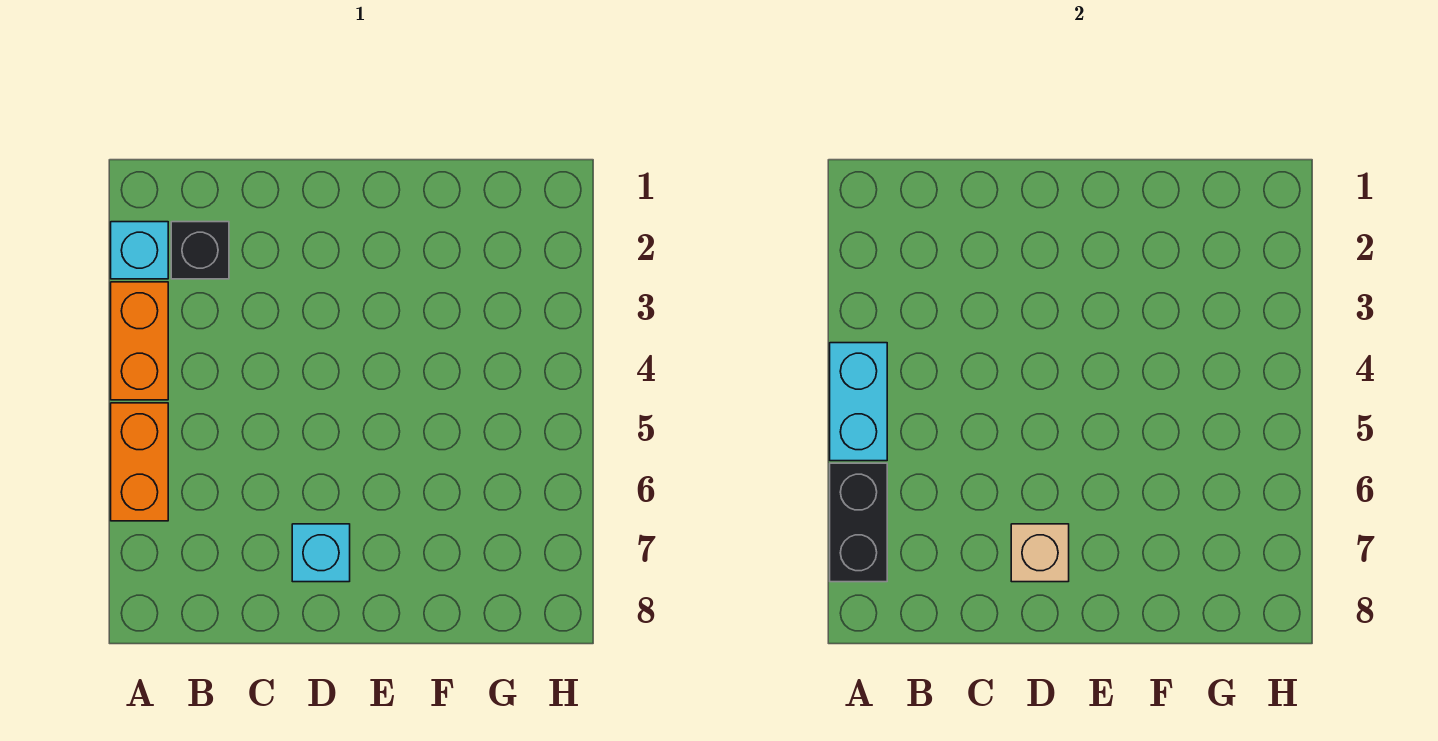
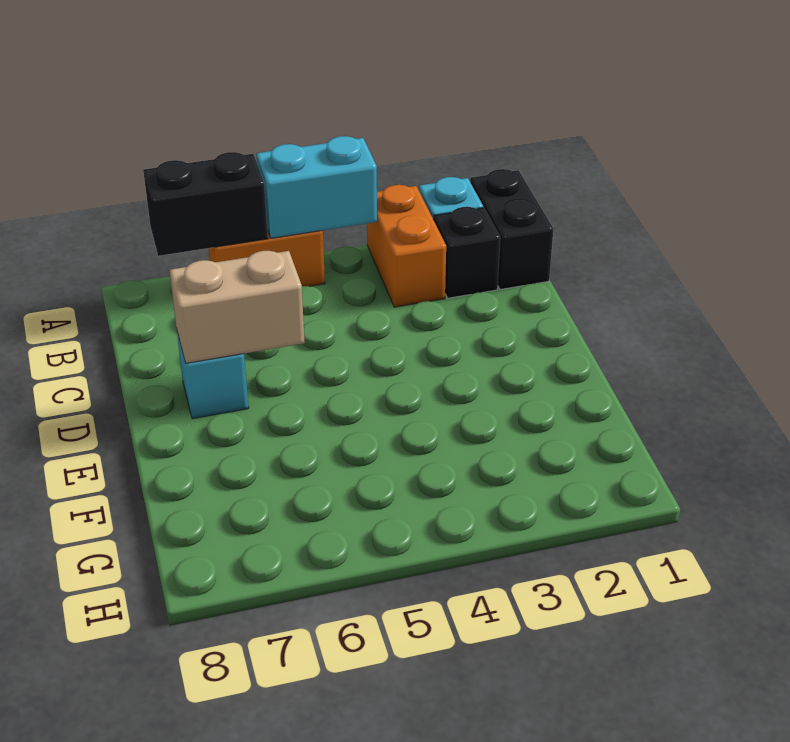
none -> black 1x2 brick [470,169,553,290]
orange 1x2 brick [111,282,168,400] -> orange 1x2 brick turned to [367,185,446,307]
tan 1x1 brick [1011,524,1069,582] -> tan 1x2 brick [170,251,305,363]

